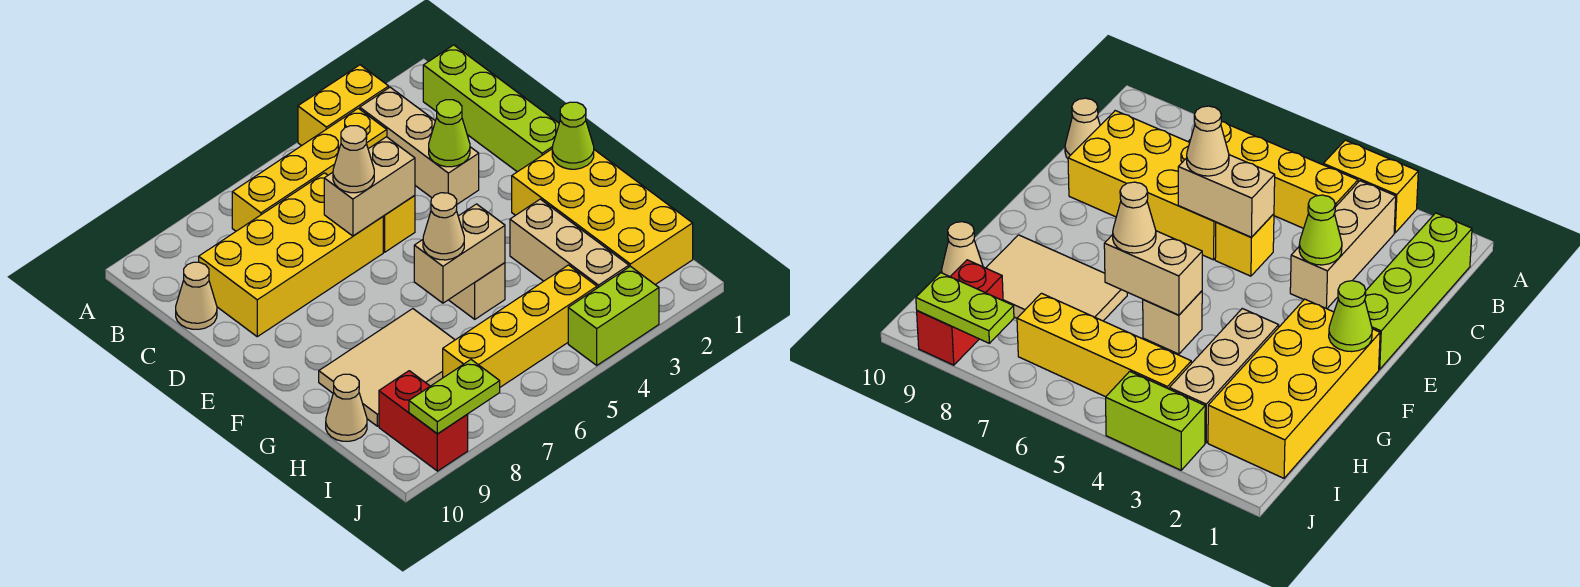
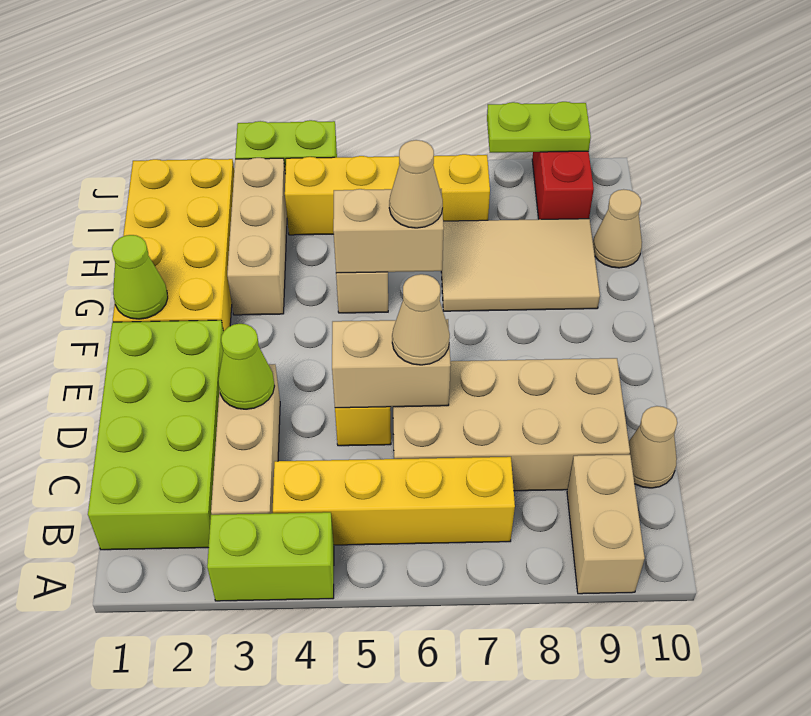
yellow 1x2 brick [298,65,389,146] -> lime 1x2 brick [207,512,334,601]
none -> tan 1x2 brick [567,455,645,594]
lime 1x4 brick [423,45,559,172] -> lime 2x4 brick [88,320,223,550]
yellow 2x4 brick [199,173,383,337] -> tan 2x4 brick [393,358,630,491]

